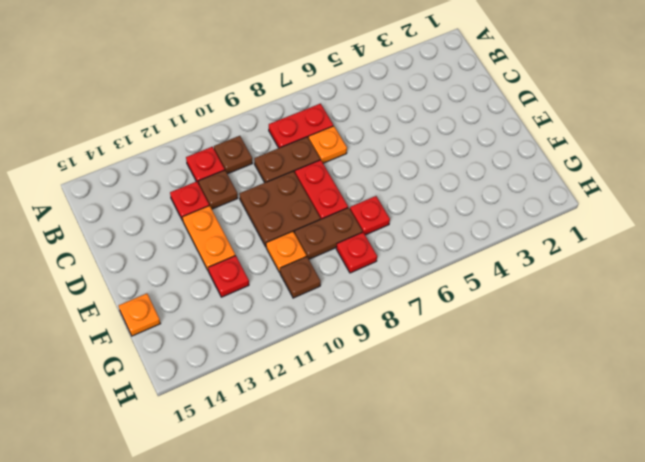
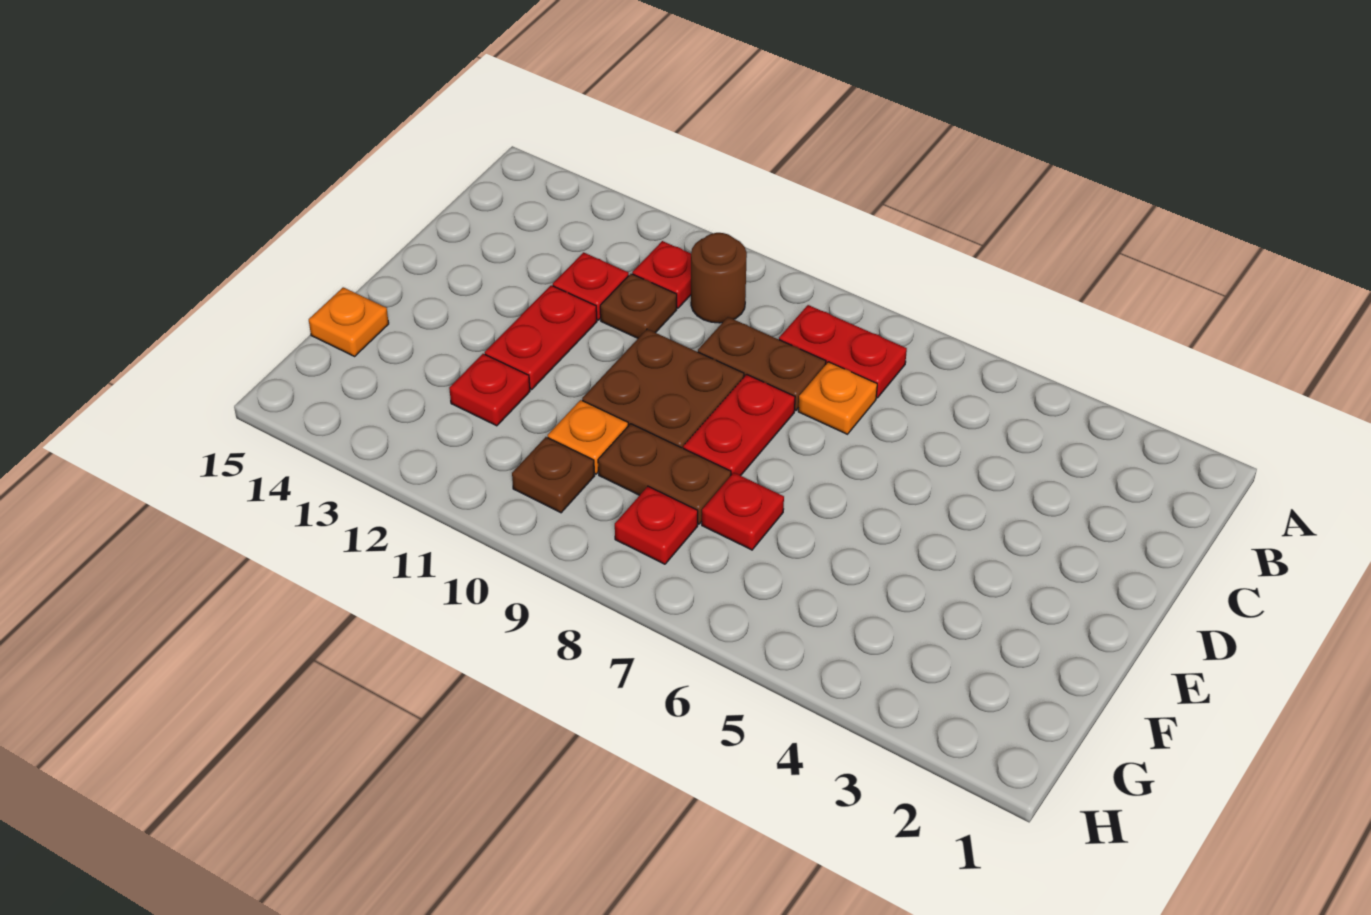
brown 1x1 plate [214,136,252,174] -> brown 1x1 round brick [691,233,747,323]
orange 1x2 plate [183,206,235,271] -> red 1x2 plate [485,285,597,390]

